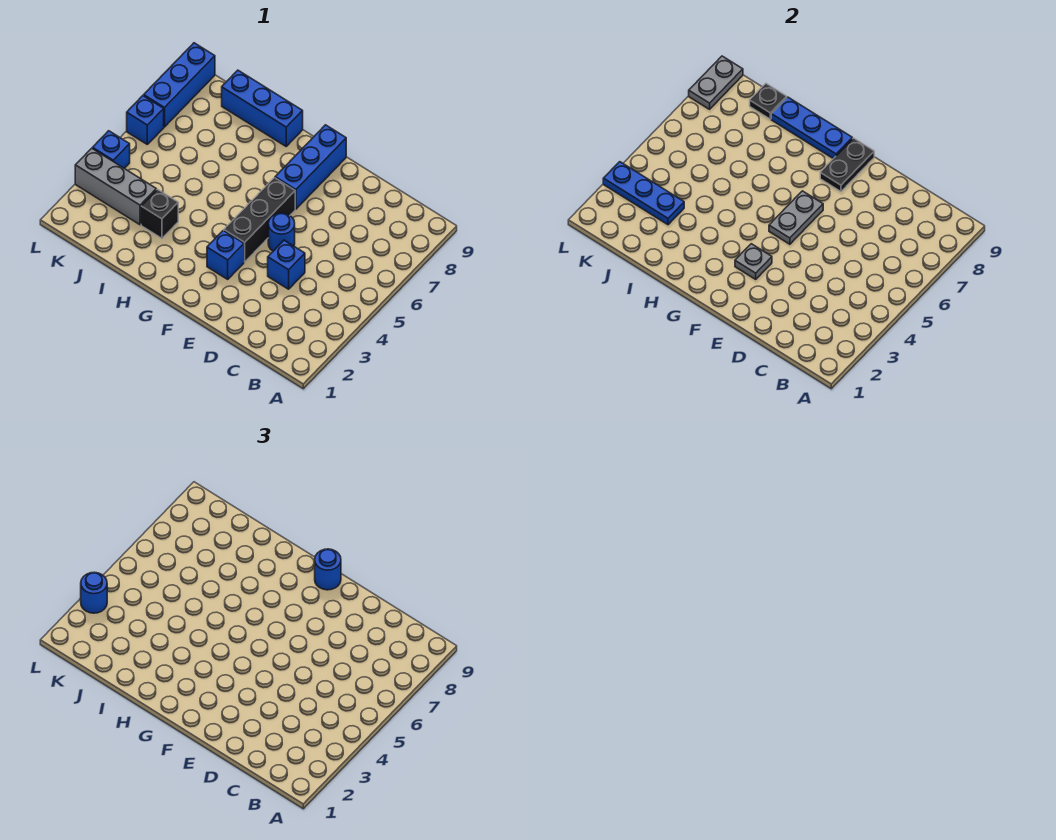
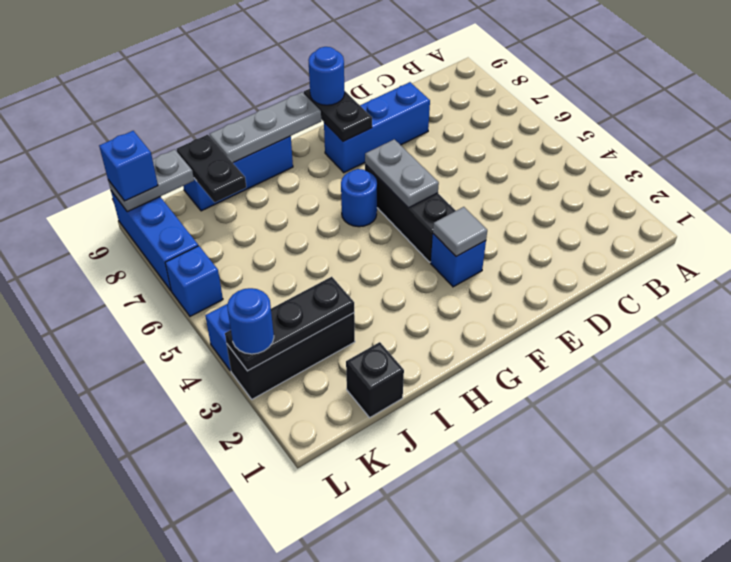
blue 1x1 brick [268,240,305,289] -> blue 1x1 brick moved to [99,131,158,201]
blue 1x1 round brick [268,213,295,251] -> blue 1x1 round brick moved to [341,169,377,227]
grey 1x1 plate [735,244,772,279] -> grey 1x1 tile [433,207,487,257]
blue 1x3 brick [275,125,346,209] -> blue 1x3 brick turned to [324,82,430,173]
blue 1x3 plate [771,97,852,159] -> grey 1x3 plate [210,92,321,163]
black 1x1 brick [141,189,178,238] -> black 1x1 brick moved to [346,342,404,418]
grey 1x3 brick [75,148,156,225] -> black 1x3 brick [227,313,355,399]
blue 1x3 plate [603,162,684,225] -> black 1x3 plate [225,277,354,371]
black 1x1 plate [750,84,787,119] -> black 1x2 plate [177,135,246,202]
grey 1x2 plate [689,56,743,109] -> grey 1x2 plate turned to [108,149,194,212]

